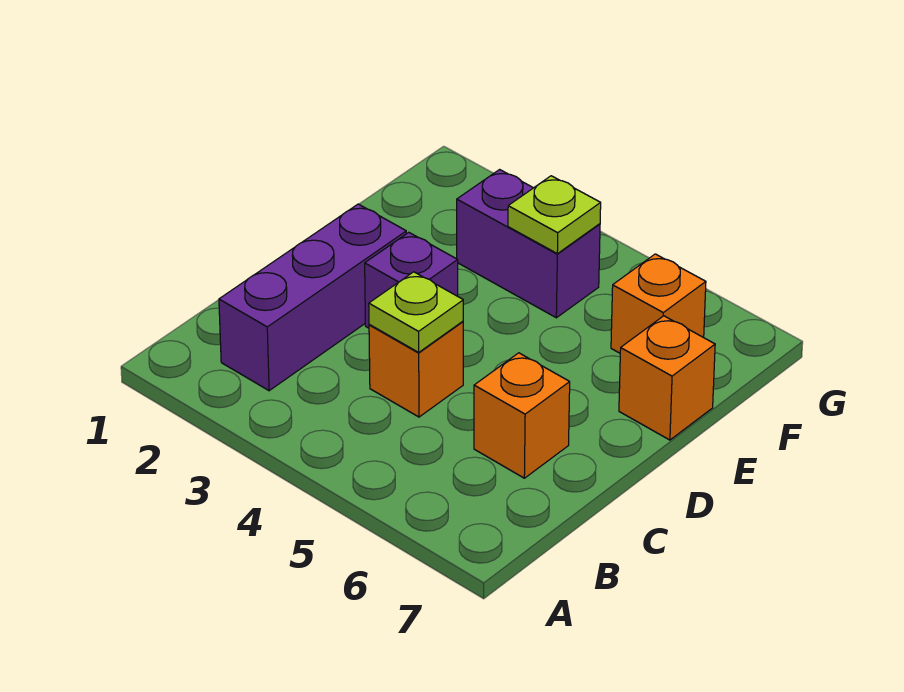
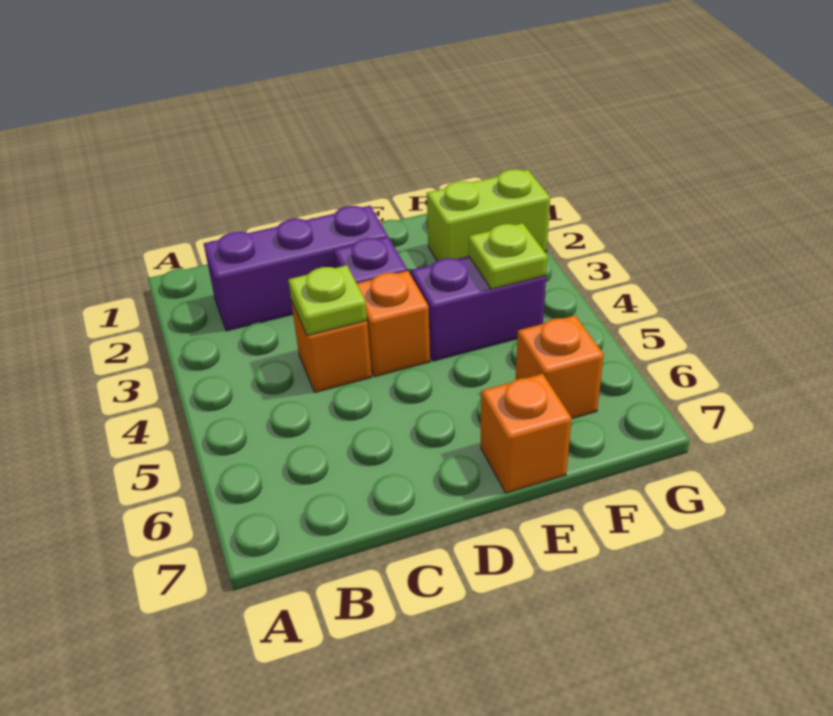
orange 1x1 brick [474,353,570,478] -> orange 1x1 brick moved to [357,271,430,377]
none -> lime 1x2 brick [427,169,550,261]
purple 1x2 brick [457,170,600,318] -> purple 1x2 brick turned to [411,256,546,361]

